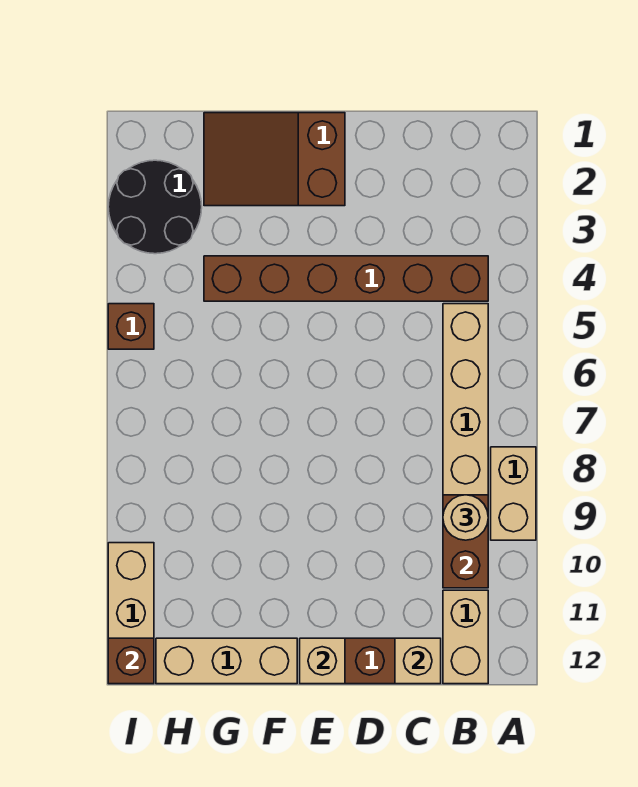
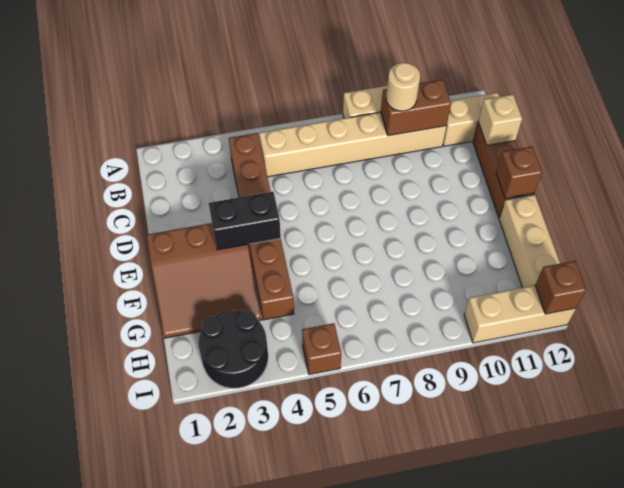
brown 2x3 slope [204,113,345,206] -> brown 3x3 slope [147,223,262,338]
none -> black 1x2 brick [209,192,281,250]
tan 1x1 brick [300,638,345,684] -> brown 1x1 brick [496,146,542,198]

